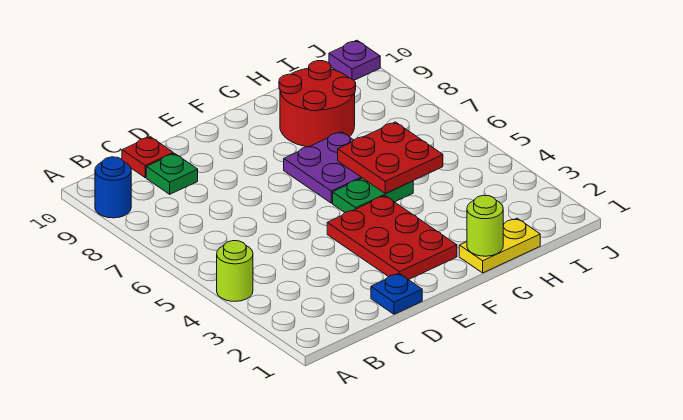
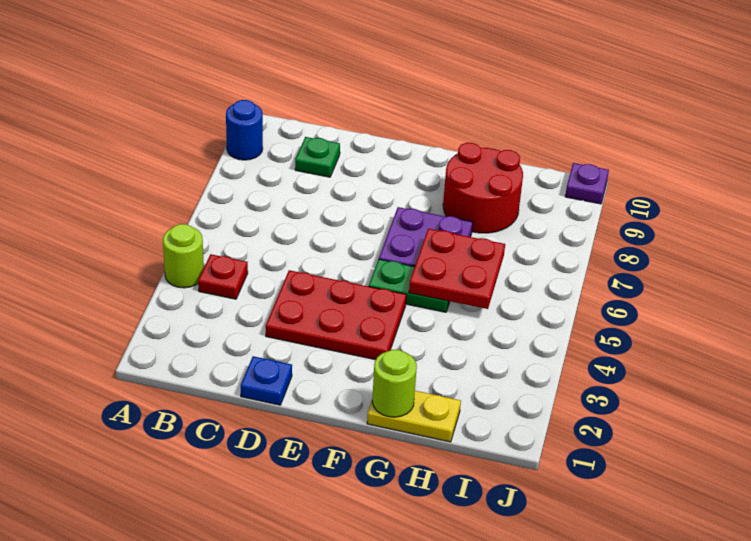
red 1x1 plate [122,137,173,178] -> red 1x1 plate moved to [198,254,248,299]
red 2x3 plate [327,196,457,280] -> red 2x3 plate turned to [266,270,406,360]

